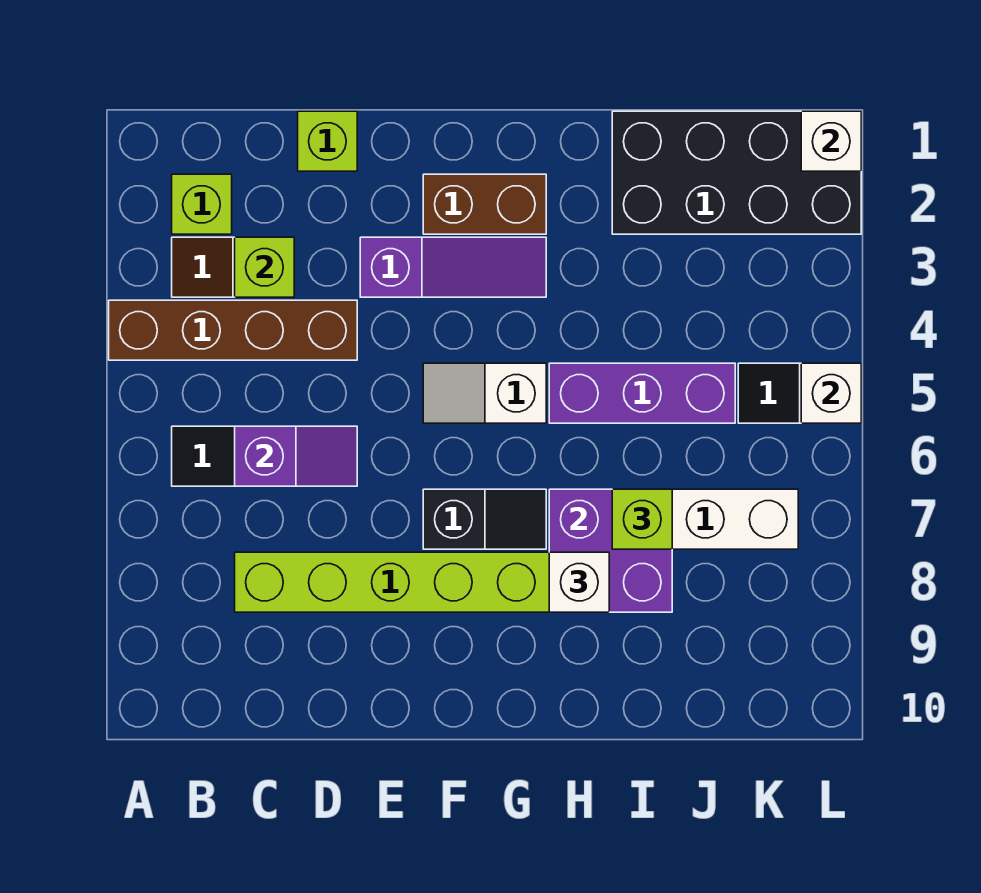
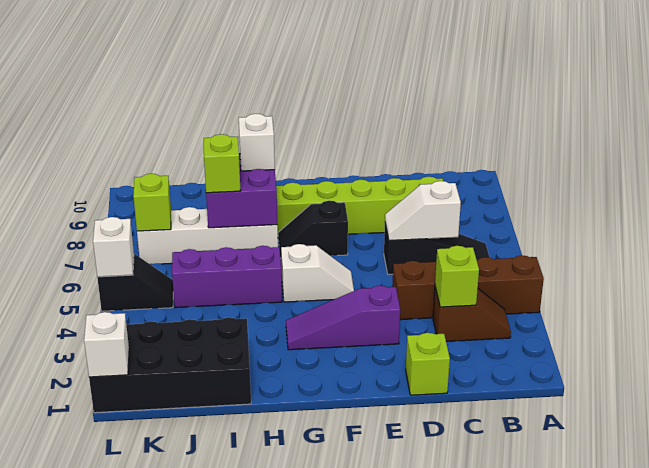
lime 1x1 brick [172,174,232,234] -> lime 1x1 brick moved to [133,174,171,231]
purple 1x2 slope [235,426,357,486] -> white 1x2 slope [385,181,461,241]
brown 1x2 brick [423,174,546,234] -> none

